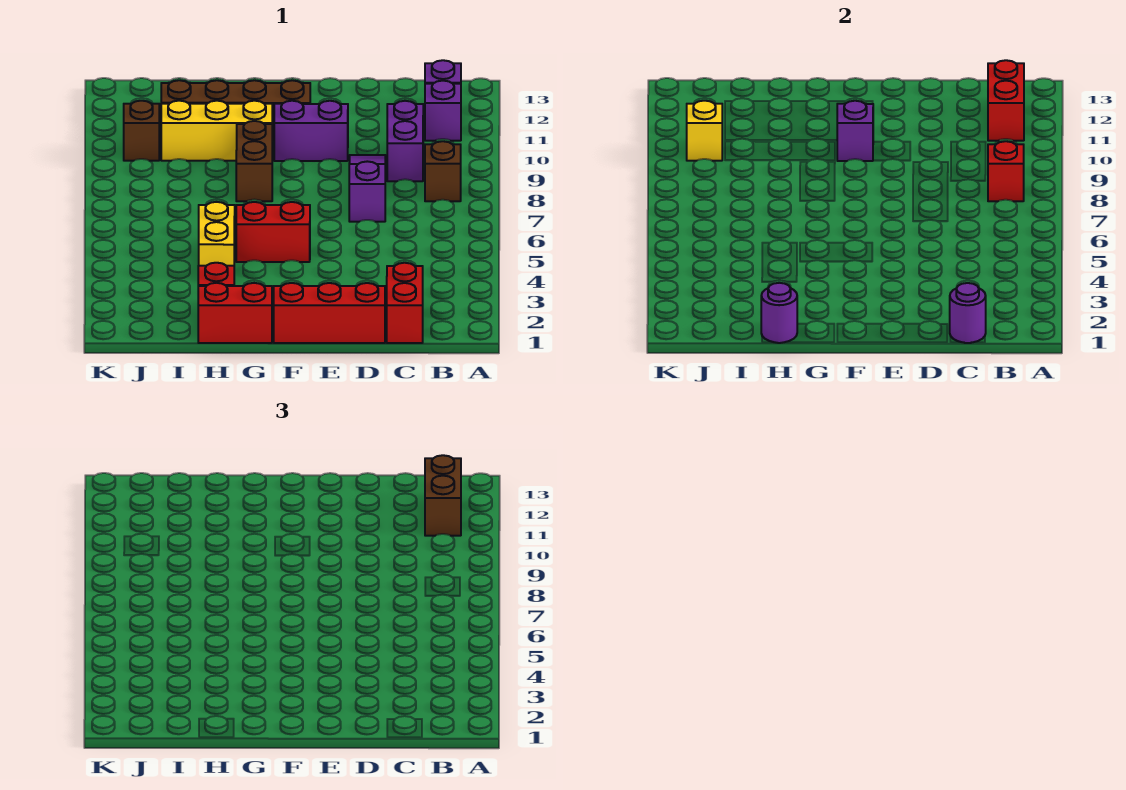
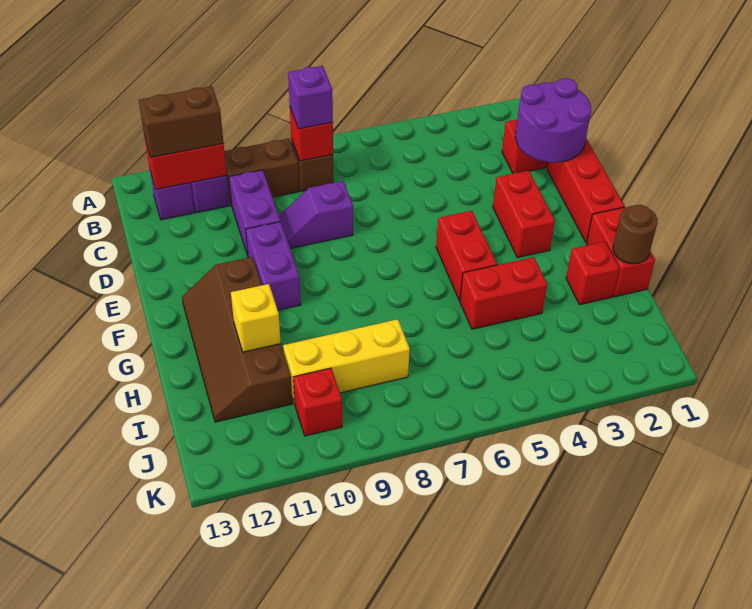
purple 1x1 round brick [950,283,986,343] -> purple 2x2 round brick [515,78,591,163]
purple 1x2 brick [387,101,423,181] -> purple 1x2 brick turned to [229,170,281,256]
purple 1x3 slope [349,155,385,222] -> purple 1x2 slope [279,181,353,248]
none -> red 1x2 brick [493,171,555,258]
purple 1x1 brick [837,101,873,161] -> purple 1x1 brick moved to [288,66,333,129]
brown 1x2 brick [236,121,272,201] -> brown 1x2 brick moved to [224,139,299,205]
yellow 1x3 brick [161,101,273,161] -> yellow 1x3 brick turned to [283,319,410,403]
purple 1x1 round brick [761,283,797,343] -> brown 1x1 round brick [613,205,658,264]
yellow 1x2 brick [199,202,235,266] -> red 1x2 brick [460,257,547,329]
brown 1x1 brick [124,101,159,161] -> red 1x1 brick [293,368,342,436]
yellow 1x1 brick [687,101,722,161] -> yellow 1x1 brick moved to [231,284,281,352]

